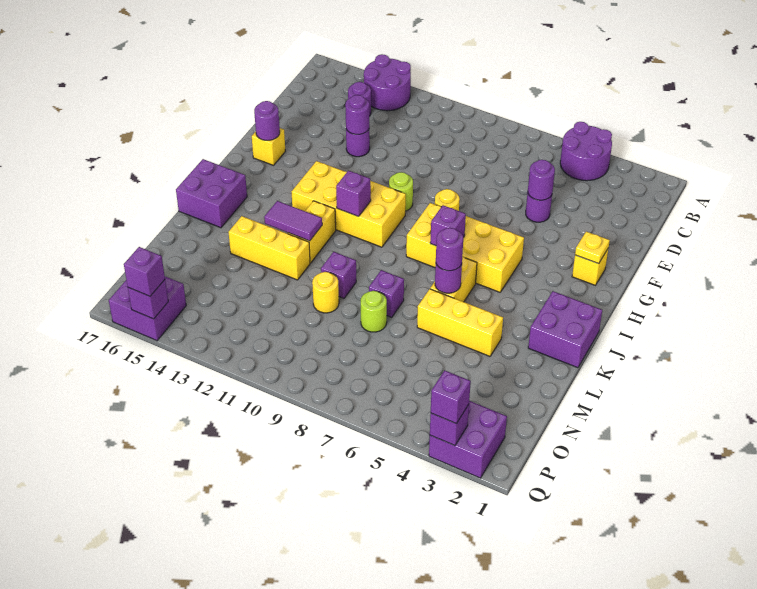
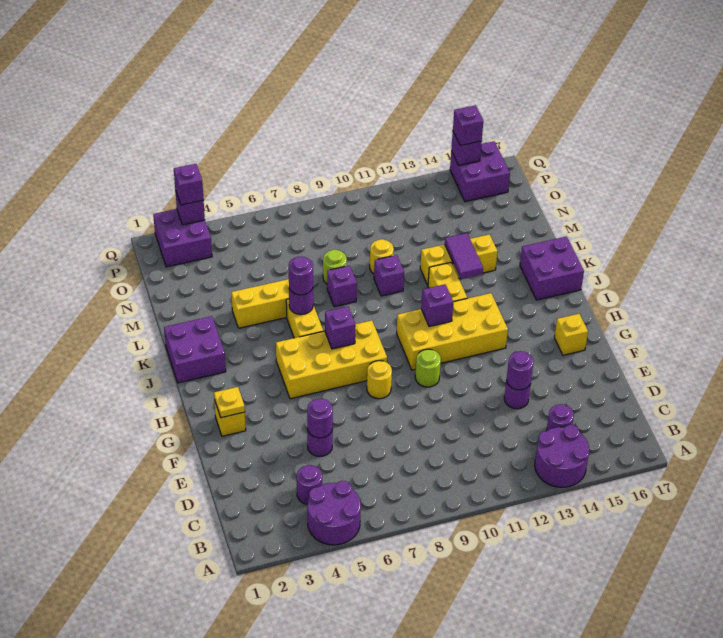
purple 1x1 round brick [254,101,280,140] -> purple 1x1 round brick moved to [297,465,322,504]
purple 1x2 tile [264,201,322,241] -> purple 1x2 tile turned to [445,233,483,279]

